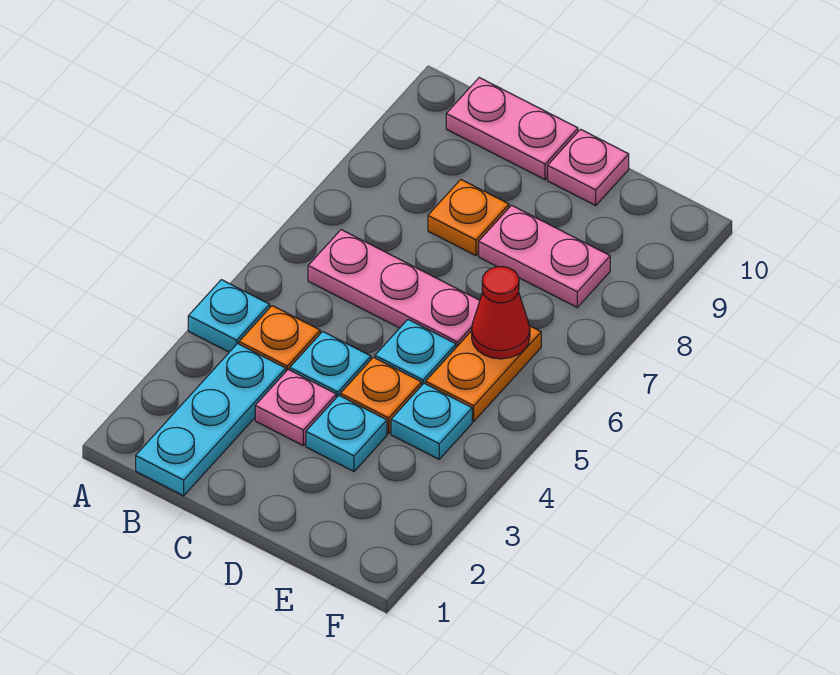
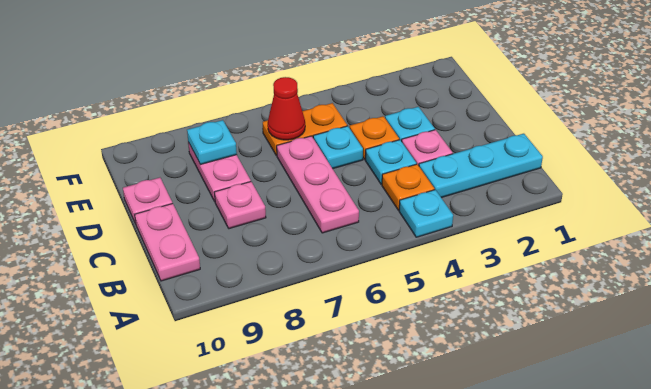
orange 1x1 plate [428,180,509,256] -> pink 1x1 plate [214,182,266,229]
cyan 1x1 plate [391,383,472,459] -> cyan 1x1 plate moved to [187,120,237,165]

